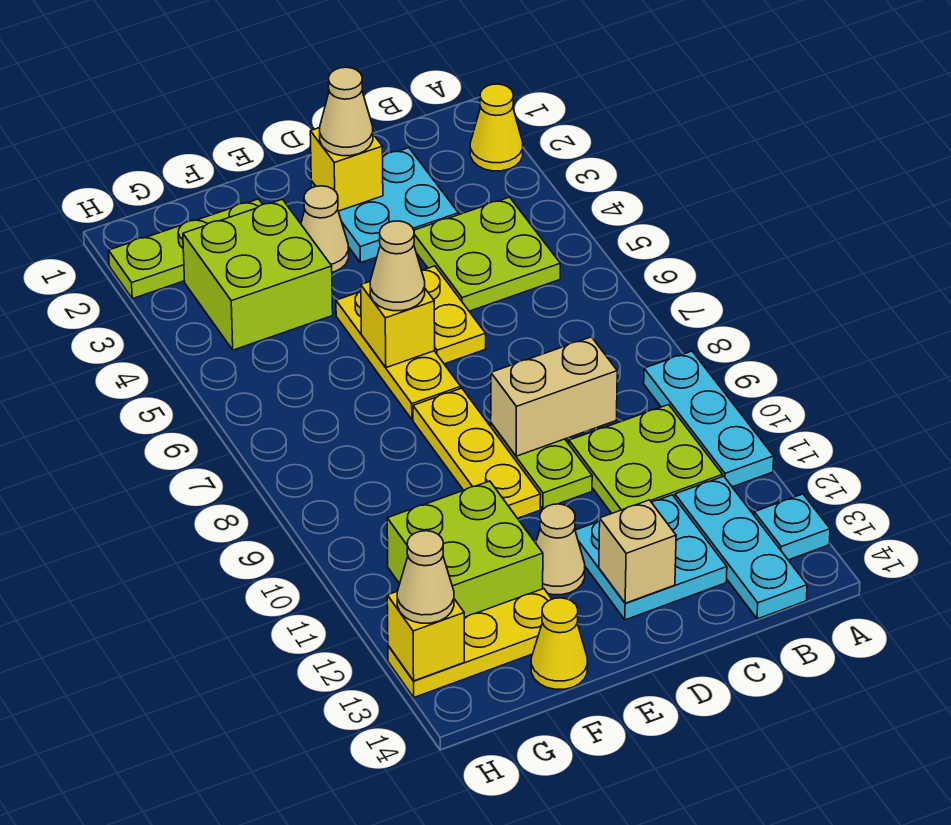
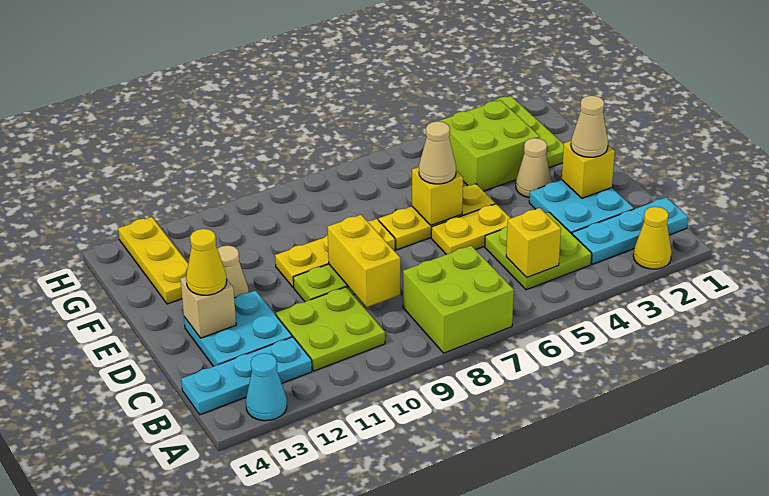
cyan 1x3 plate [644,351,774,487] -> cyan 1x3 plate moved to [572,197,688,264]
cyan 1x1 plate [754,494,830,560] -> cyan 1x1 cone [246,353,287,421]
tan 1x2 brick [491,337,617,456] -> yellow 1x2 brick [327,215,400,307]
lime 2x2 brick [387,481,543,617] -> lime 2x2 brick moved to [403,246,514,353]
yellow 1x1 cone [531,598,588,689] -> yellow 1x1 cone moved to [186,229,227,295]
yellow 1x1 brick [387,592,464,681] -> yellow 1x1 brick moved to [506,208,561,277]
tan 1x1 cone [397,531,454,623] -> none

